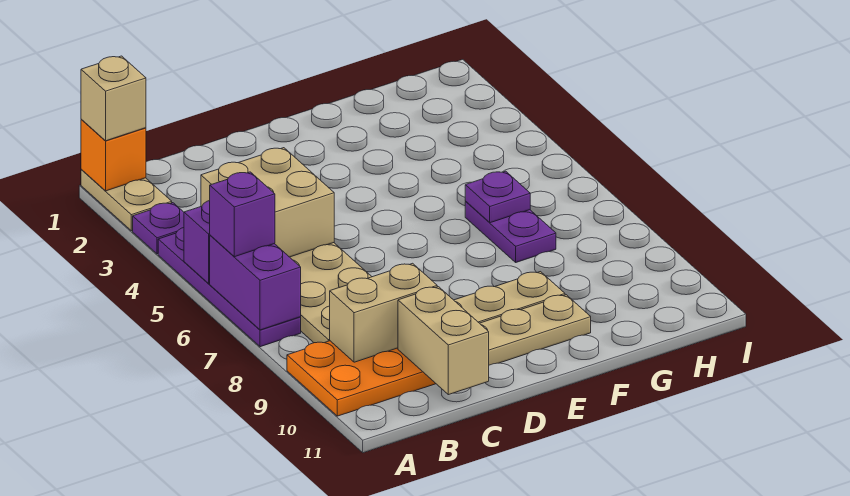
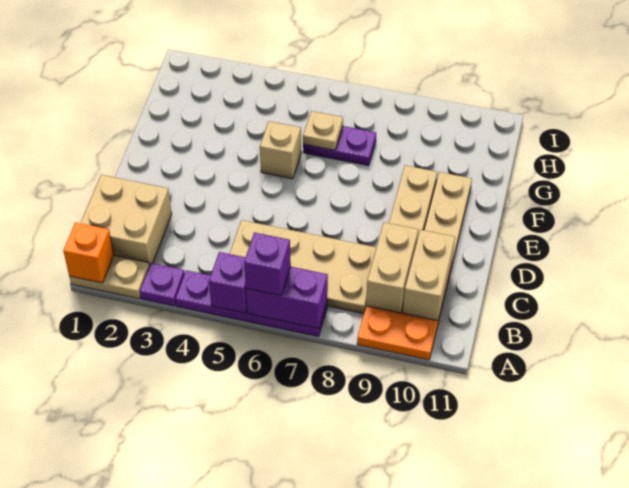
tan 1x1 brick [81,56,146,141] -> tan 1x1 brick moved to [260,121,301,179]
tan 2x2 brick [201,148,334,257] -> tan 2x2 brick moved to [81,175,172,265]
tan 1x2 brick [398,287,489,395] -> tan 1x2 brick turned to [403,230,455,321]
purple 1x1 plate [465,171,530,223] -> tan 1x1 plate [303,111,343,150]

